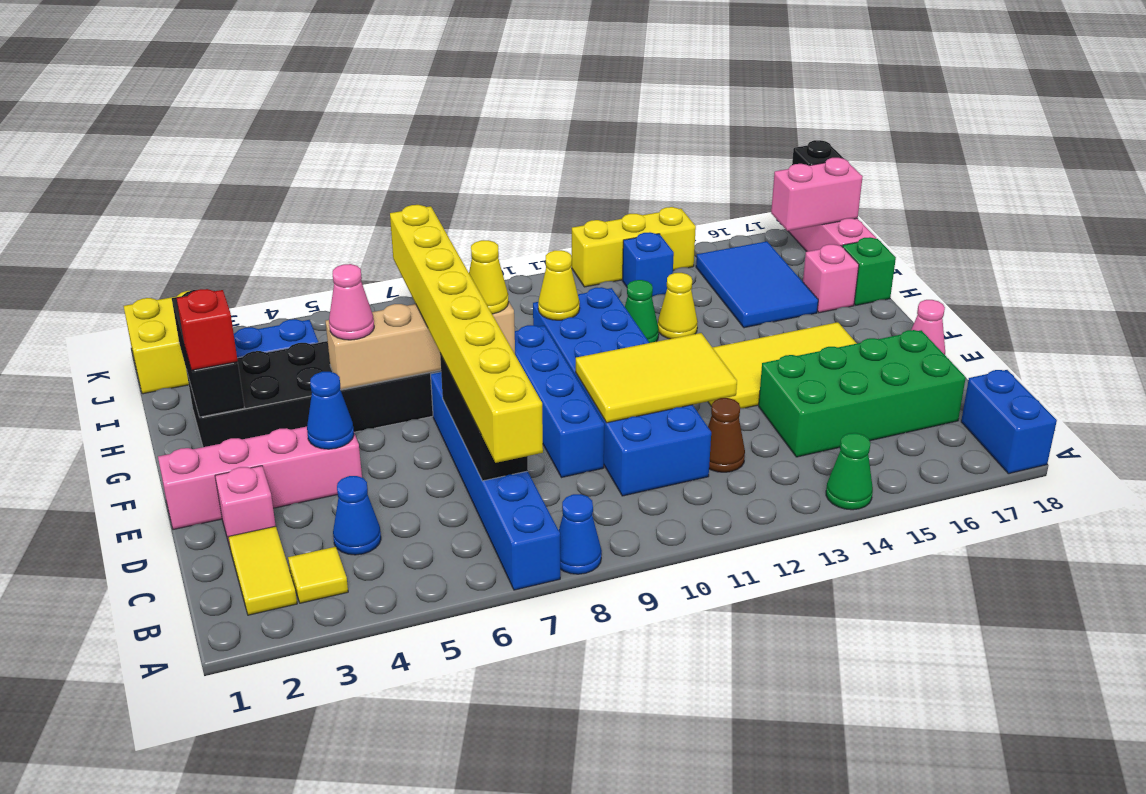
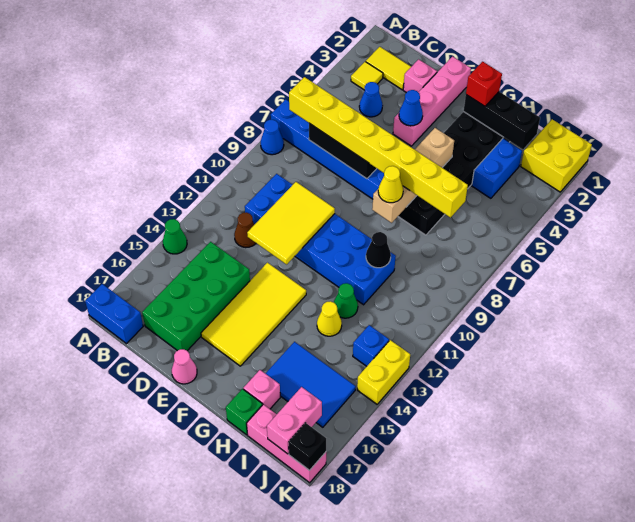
blue 1x4 brick [515,325,604,478] -> none
pink 1x1 cone [329,264,374,340] -> none
yellow 1x1 cone [538,250,580,320] -> black 1x1 cone [366,232,391,268]
yellow 1x3 brick [572,207,696,287] -> yellow 1x2 brick [357,340,410,404]

